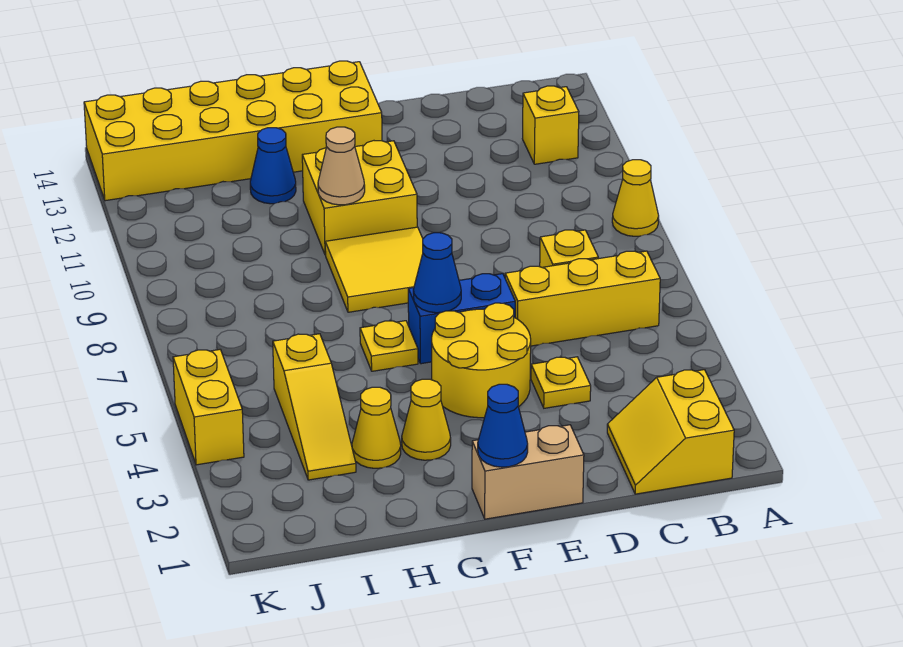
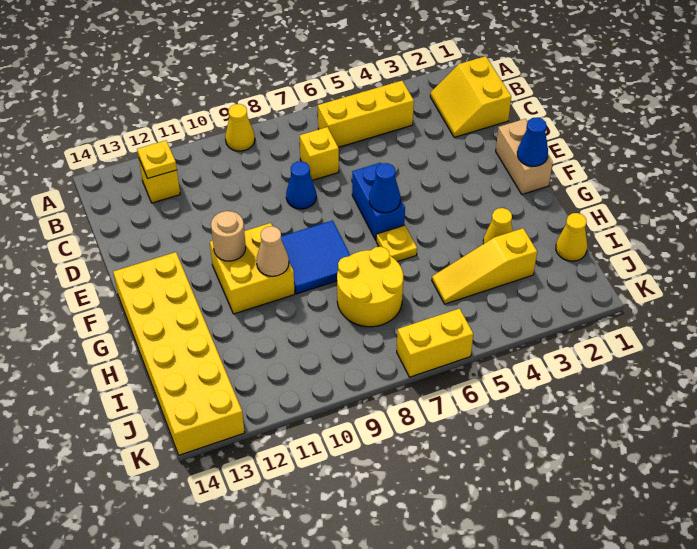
yellow 2x2 slope [607,370,734,494] -> yellow 2x2 slope turned to [430,56,511,137]
yellow 1x3 brick [505,251,660,346] -> yellow 1x3 brick turned to [318,81,414,147]
yellow 1x1 plate [531,357,591,408] -> yellow 1x1 plate moved to [137,140,177,178]
yellow 2x2 round brick [432,303,531,418] -> yellow 2x2 round brick moved to [337,247,403,327]
yellow 2x2 tile [325,227,423,312] -> blue 2x2 tile [281,220,350,294]
none -> tan 1x1 round brick [211,211,246,261]
yellow 1x1 cone [402,379,451,460] -> yellow 1x1 cone moved to [556,213,587,261]
blue 1x1 cone [250,128,296,204] -> blue 1x1 cone moved to [286,161,316,209]
yellow 1x3 slope [273,334,356,480] -> yellow 1x3 slope turned to [432,228,537,304]
yellow 1x2 brick [173,350,244,465] -> yellow 1x2 brick moved to [397,309,473,377]

